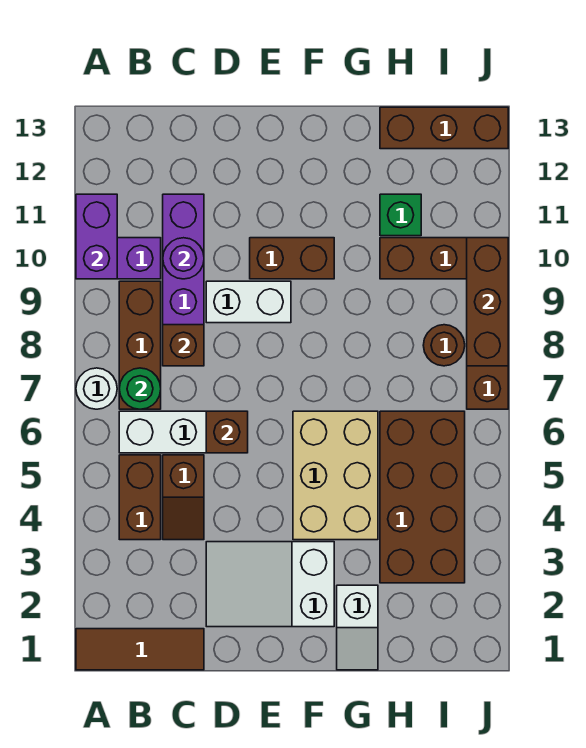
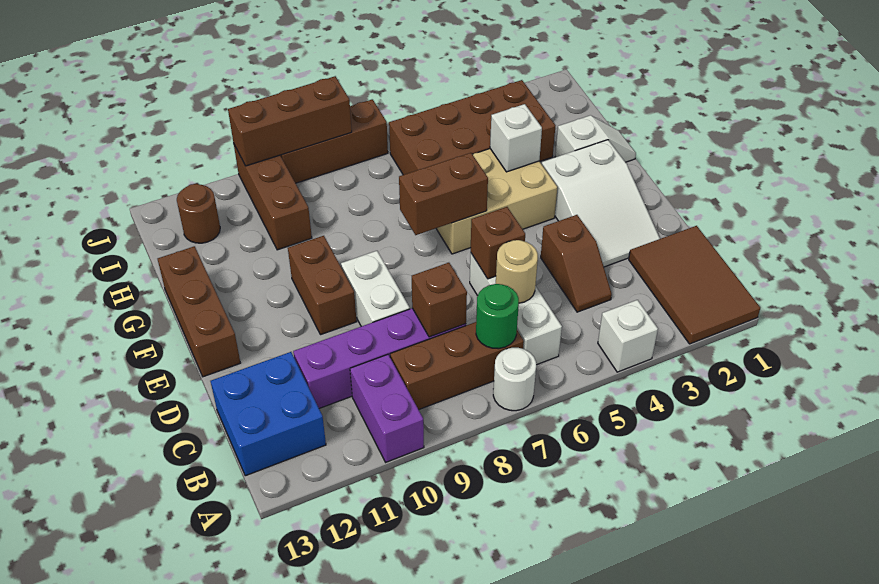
brown 1x3 tile [76,629,204,670] -> brown 2x3 tile [629,226,760,344]
none -> white 1x1 brick [598,300,658,372]
purple 1x2 brick [76,194,117,279] -> none
brown 1x2 brick [119,455,161,540] -> brown 1x2 brick moved to [399,153,488,235]
none -> blue 2x2 brick [210,352,326,476]
brown 1x2 slope [163,455,204,540] -> brown 1x2 slope turned to [541,215,612,312]
none -> tan 1x1 round brick [496,240,538,303]
purple 1x1 round brick [163,238,204,279] -> none
none -> white 1x1 brick [490,104,542,172]
green 1x1 brick [380,194,421,236] -> none
brown 1x3 brick [380,107,508,149] -> brown 1x3 brick moved to [158,246,240,377]
brown 1x1 round brick [423,325,465,366] -> brown 1x1 round brick moved to [177,184,220,243]

